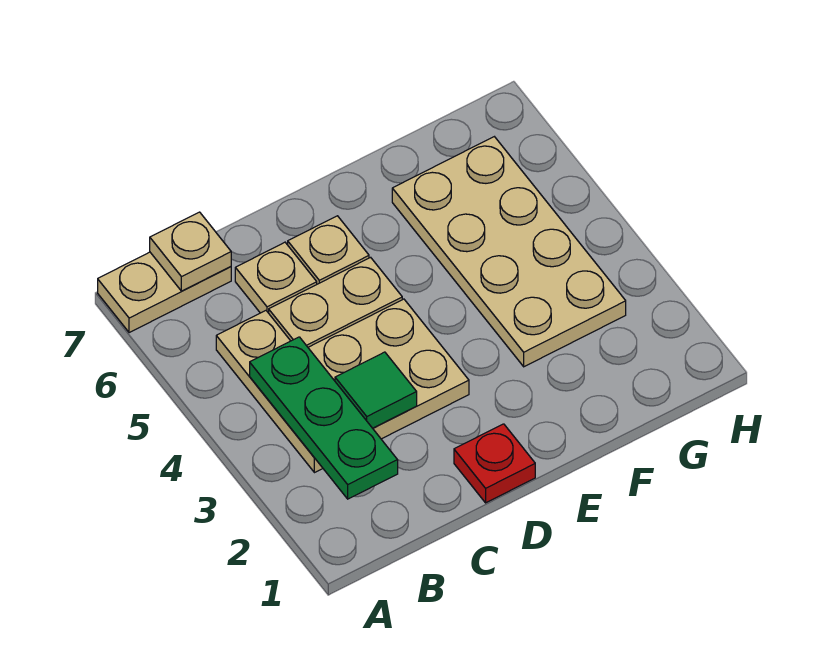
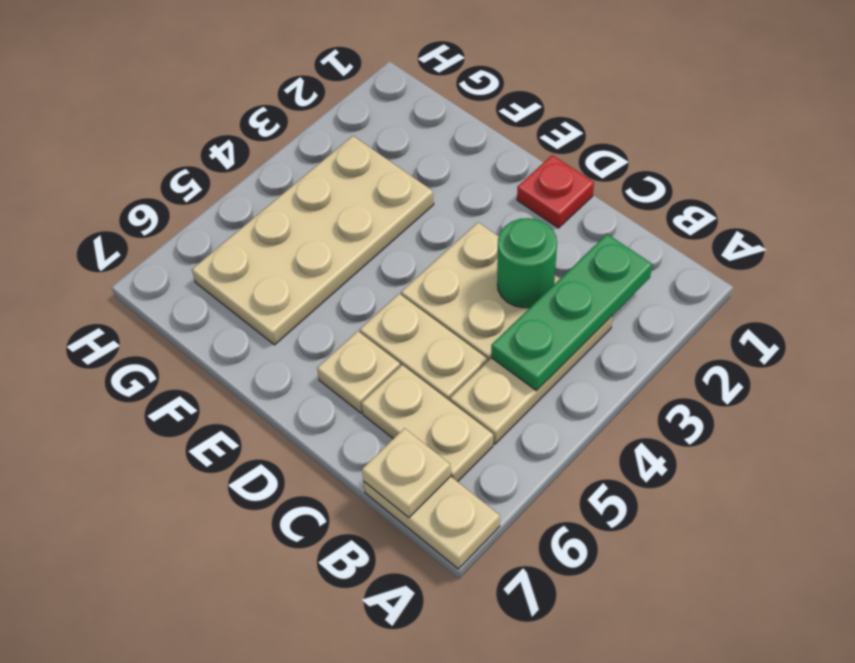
green 1x1 tile [335,352,417,428] -> green 1x1 round brick [497,218,557,308]
tan 1x1 plate [235,242,317,313] -> tan 1x2 plate [362,365,493,482]

